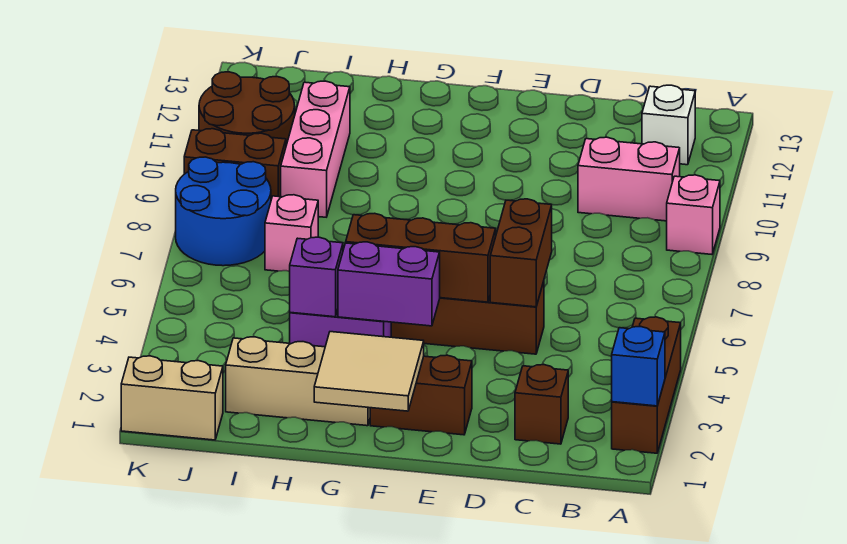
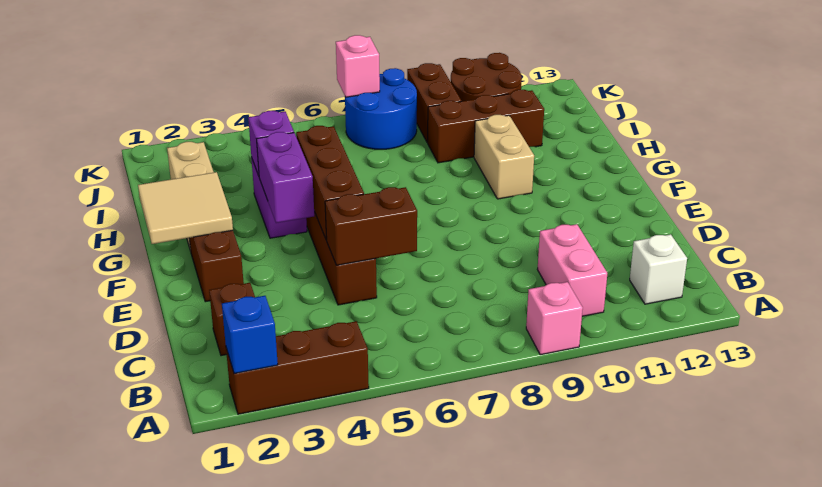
pink 1x1 brick [265,195,318,271] -> pink 1x1 brick moved to [336,35,380,97]
pink 1x3 brick [281,81,350,217] -> brown 1x3 brick [428,90,544,163]
tan 1x2 brick [121,356,223,440] -> tan 1x2 brick moved to [474,115,534,199]

